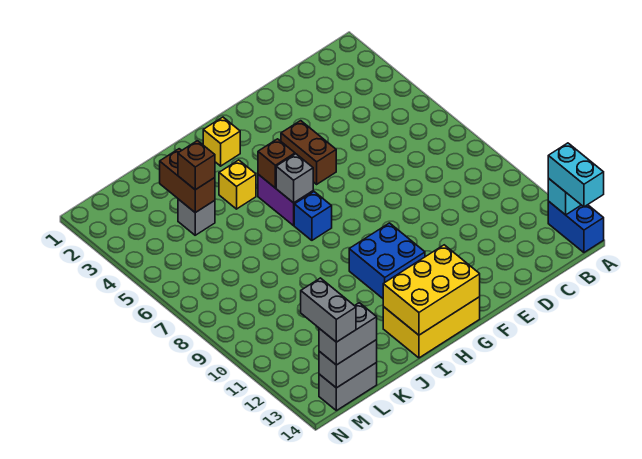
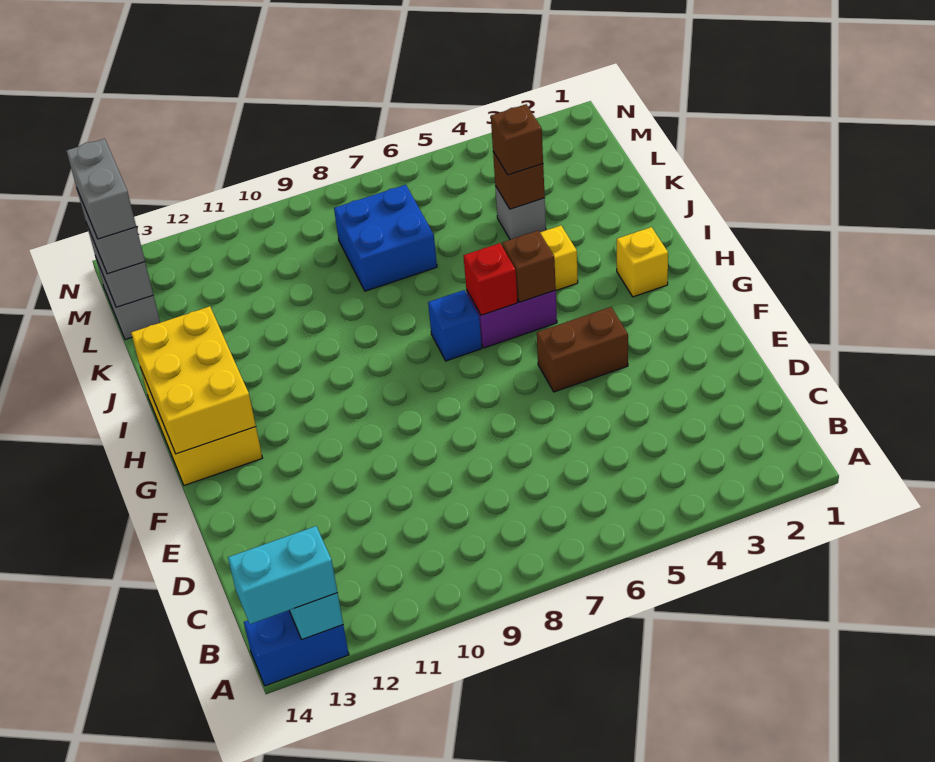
blue 2x2 brick [349,223,425,298] -> blue 2x2 brick moved to [334,185,437,291]
grey 1x1 brick [276,154,313,203] -> red 1x1 brick [464,243,518,315]
brown 1x2 brick [160,149,215,213] -> brown 1x1 brick [493,152,545,209]
grey 1x2 brick [301,278,356,342] -> grey 1x2 brick turned to [67,139,136,239]

